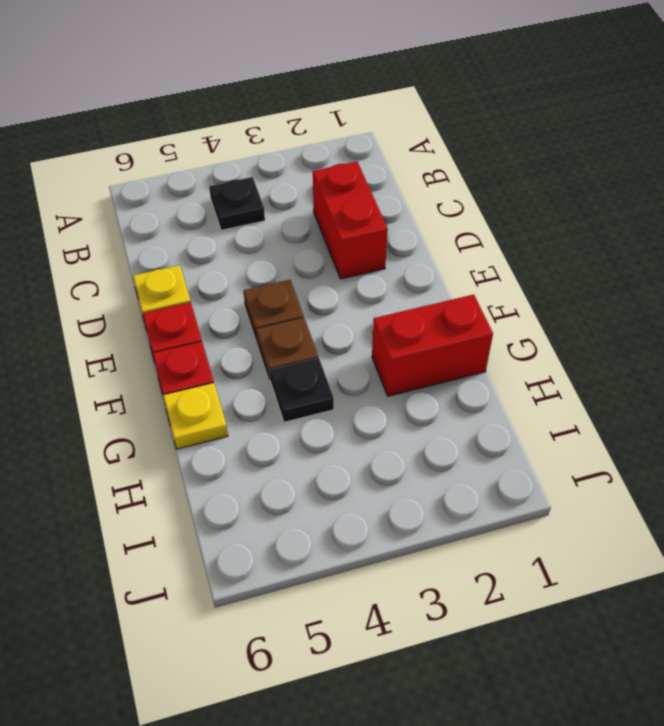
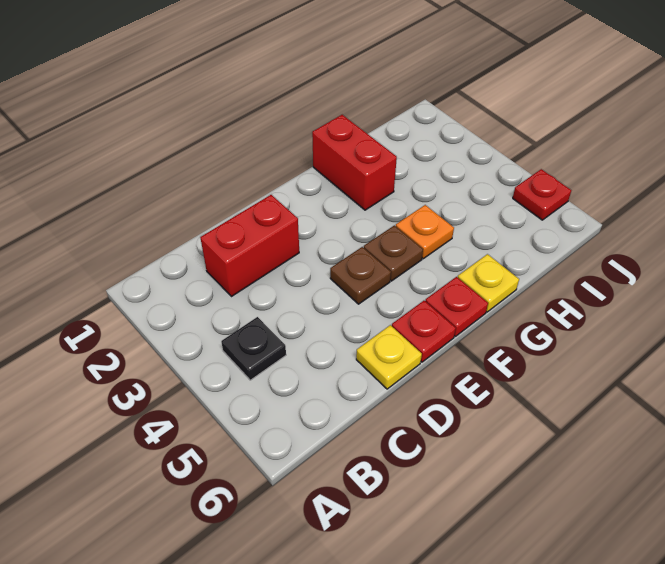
black 1x1 plate [270,358,334,422] -> orange 1x1 plate [396,205,454,259]
none -> red 1x1 plate [513,169,571,220]

